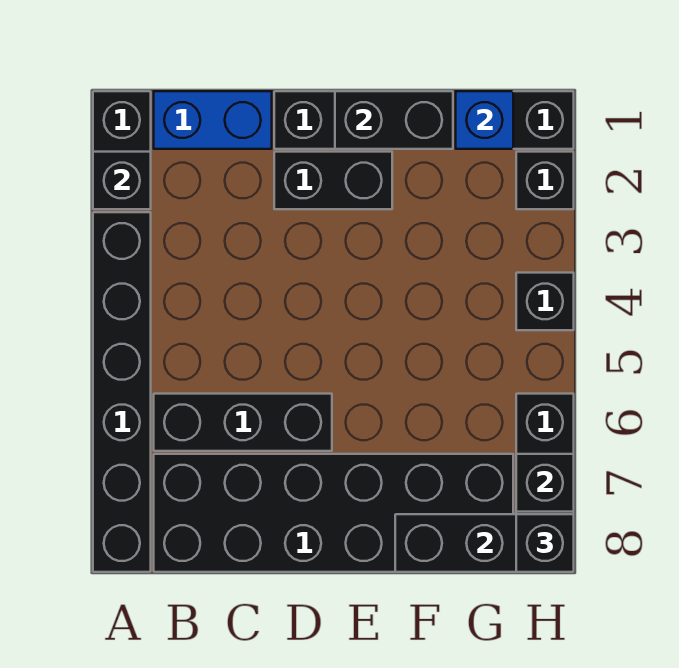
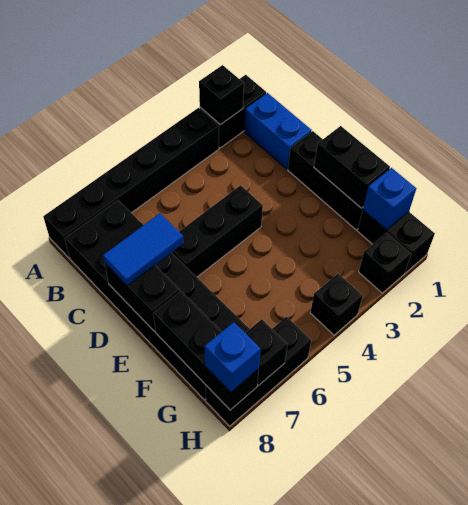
black 1x3 brick [154,394,332,451] -> black 1x3 brick turned to [172,185,263,277]
black 1x2 brick [274,152,392,209] -> black 1x2 brick moved to [105,264,180,332]
none -> blue 1x2 tile [103,213,184,286]
black 1x1 brick [516,514,574,572] -> blue 1x1 brick [204,322,261,392]

